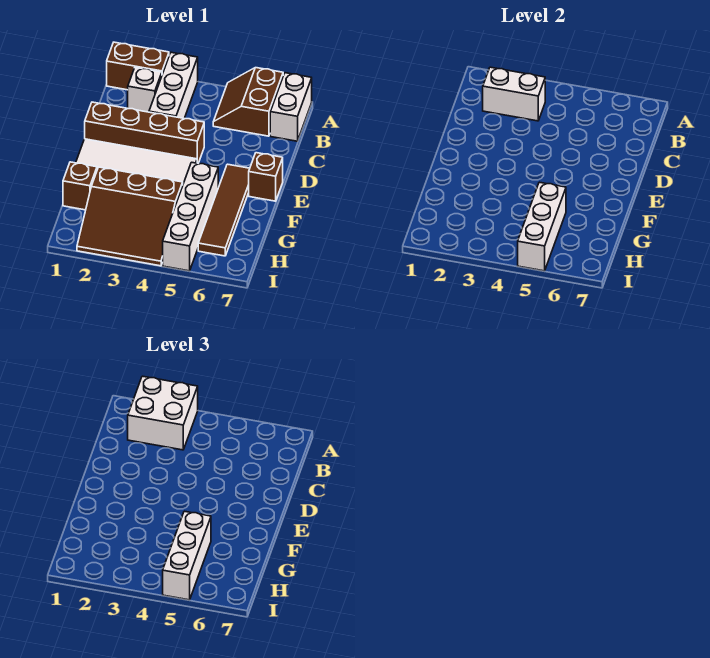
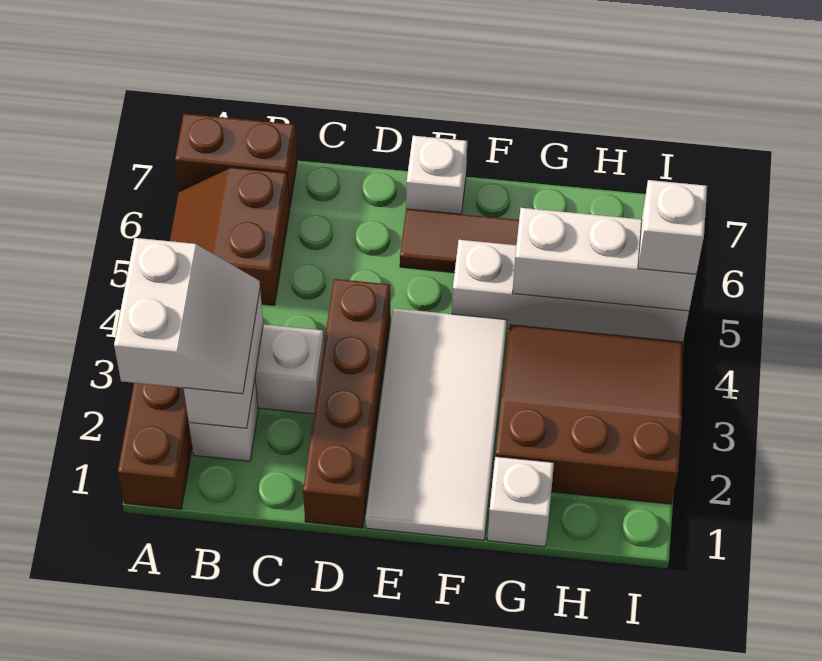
white 2x2 brick [128,376,198,450] -> white 2x2 slope [114,238,260,394]
brown 2x2 slope [213,68,283,136] -> brown 2x2 slope turned to [170,167,290,305]
white 1x2 brick [270,73,312,141] -> brown 1x2 brick [175,114,297,205]
brown 1x1 brick [249,153,283,201] -> white 1x1 brick [406,136,467,214]
brown 1x1 brick [63,162,97,210] -> white 1x1 brick [487,457,554,547]
brown 3x3 slope [77,167,183,266] -> brown 3x3 slope turned to [495,325,683,504]
white 1x3 brick [163,511,211,600] -> white 1x1 brick [638,180,707,274]

